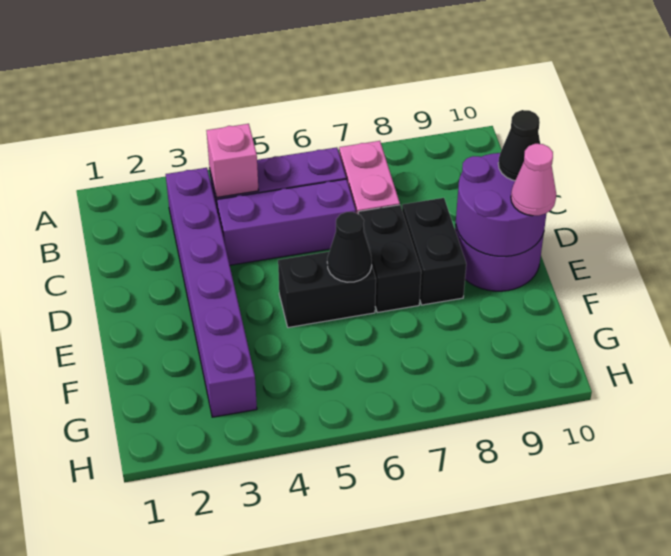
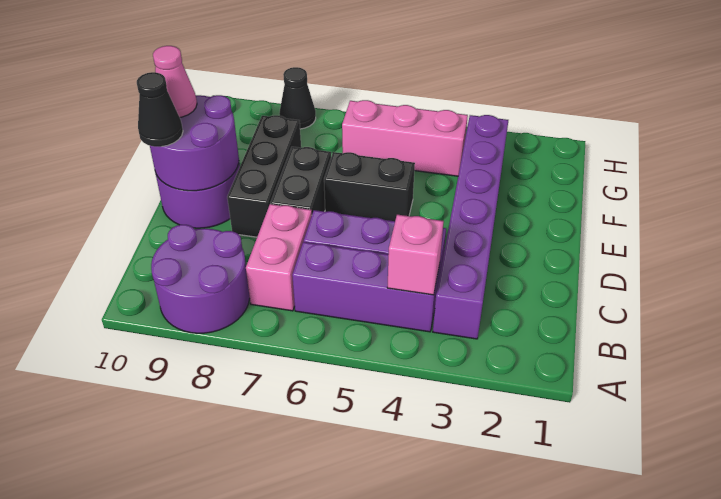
none -> purple 2x2 round brick [151,225,250,333]
black 1x2 brick [402,198,466,305] -> black 1x3 brick [227,115,301,237]
black 1x1 cone [327,212,372,282] -> black 1x1 cone moved to [279,67,316,129]
none -> pink 1x3 brick [342,100,468,176]

